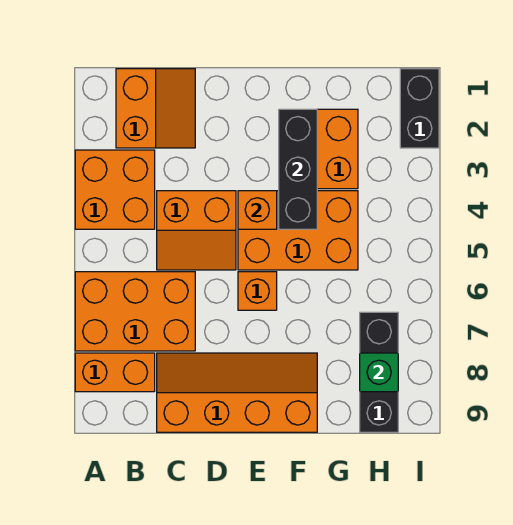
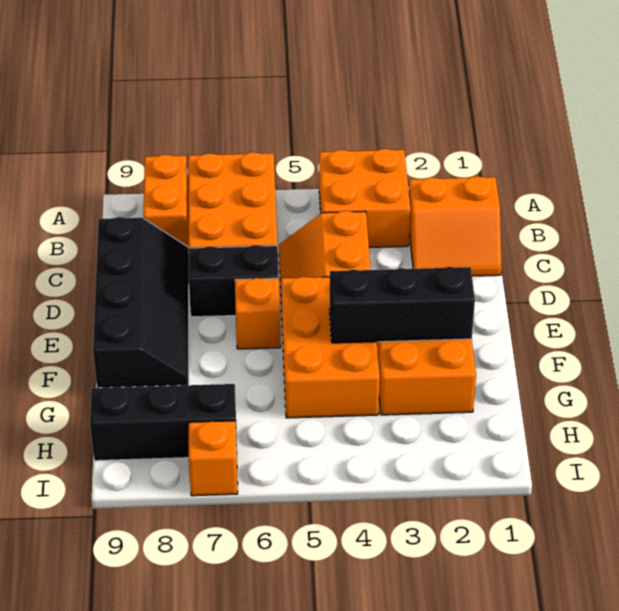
orange 2x4 slope [157,353,317,432] -> black 2x4 slope [93,217,189,388]
orange 1x1 brick [238,191,277,229] -> orange 1x1 brick moved to [189,421,238,496]
green 1x1 brick [360,353,398,392] -> none
black 1x2 brick [400,69,439,148] -> black 1x2 brick moved to [188,245,279,317]

